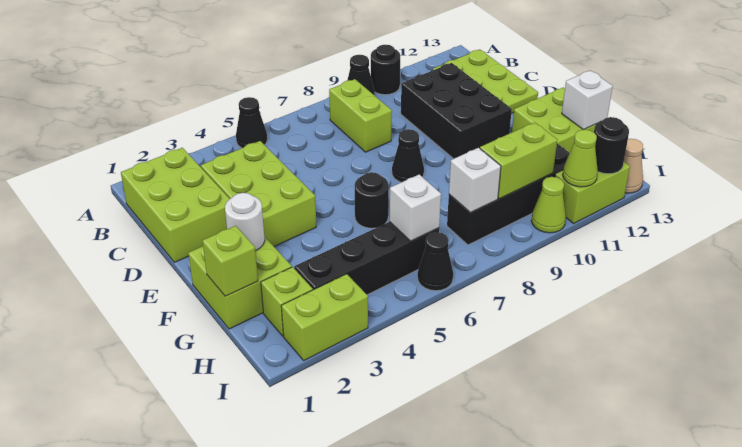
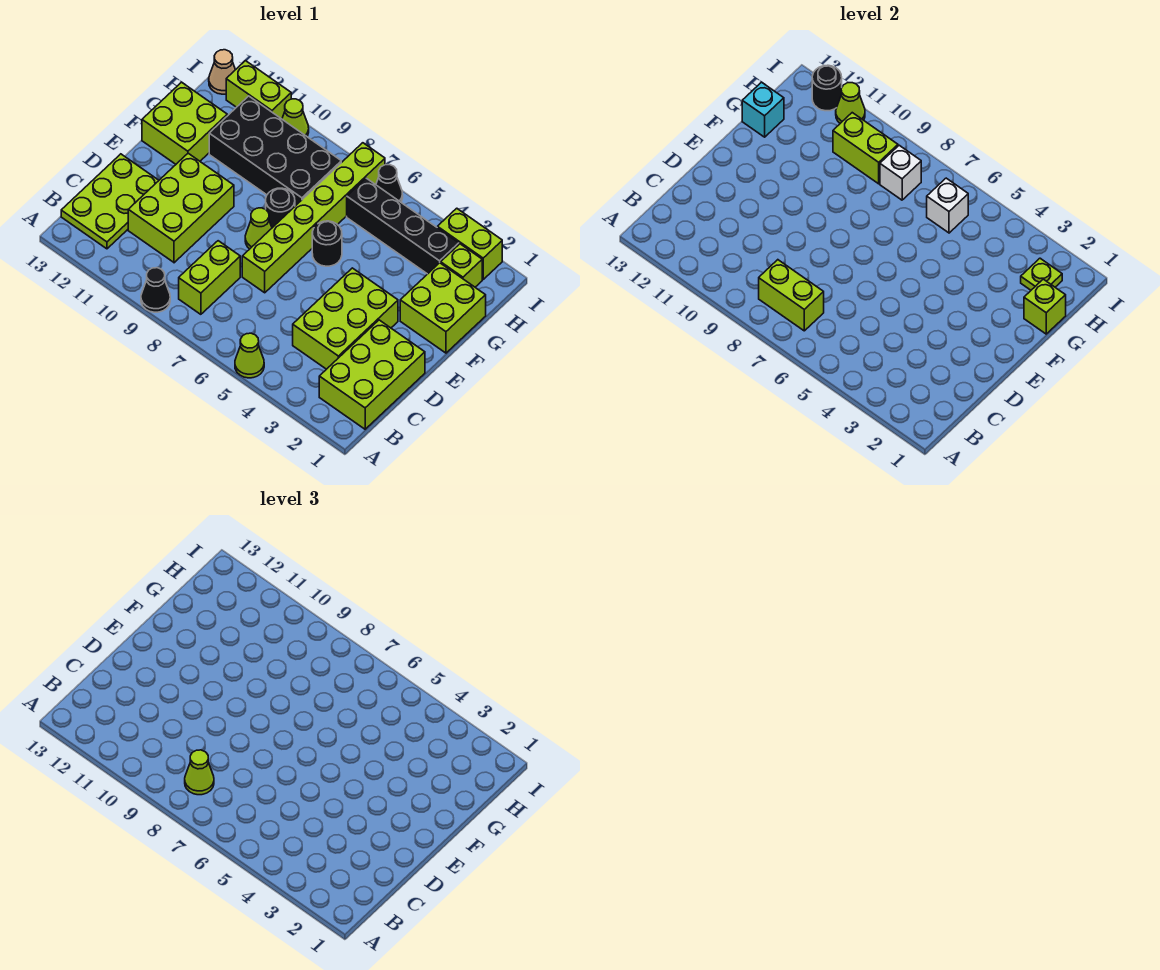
black 1x1 cone [236,97,267,148] -> lime 1x1 cone [235,333,264,378]
black 1x1 round brick [371,45,400,95] -> black 1x1 round brick moved to [266,188,295,228]
none -> lime 1x2 brick [759,260,824,331]
none -> lime 1x1 cone [185,750,214,795]
black 2x3 brick [401,63,512,159] -> lime 2x3 brick [128,153,234,263]
none -> lime 1x6 brick [242,143,385,293]
black 1x1 cone [392,129,424,182] -> lime 1x1 cone [245,208,272,249]
white 1x1 round brick [225,193,265,251] -> none
white 1x1 brick [562,70,613,130] -> cyan 1x1 brick [742,82,784,137]
none -> lime 1x1 plate [1021,258,1062,290]
black 1x4 brick [447,144,569,245] -> black 2x4 brick [209,96,341,206]

